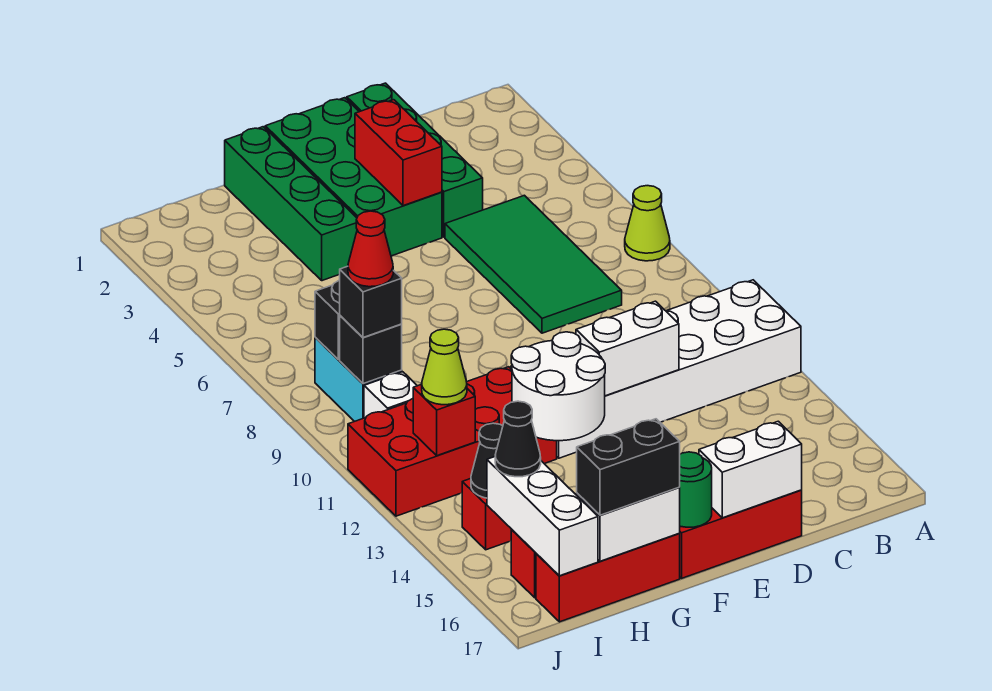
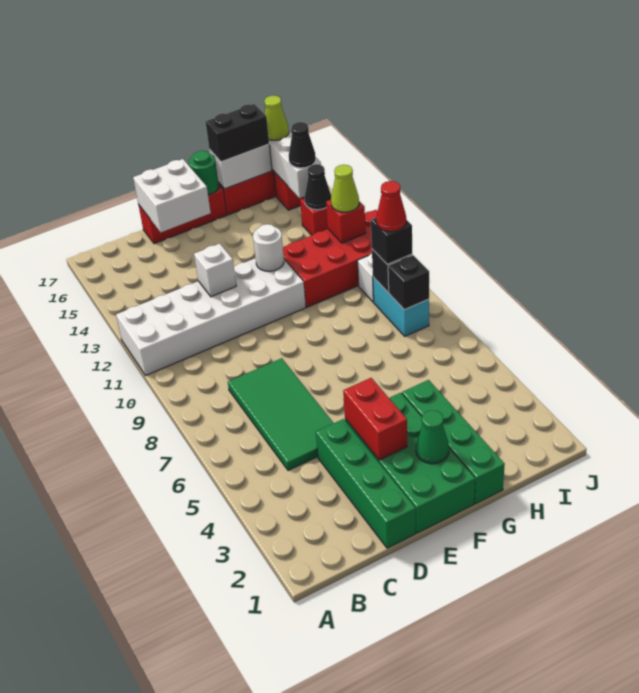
lime 1x1 cone [625,186,670,261] -> lime 1x1 cone moved to [264,96,289,140]
white 1x2 brick [576,301,679,396] -> white 1x1 brick [194,244,236,297]
white 1x2 brick [699,421,802,518] -> white 2x2 brick [133,159,211,232]
none -> green 1x1 cone [416,410,449,464]
white 2x2 round brick [511,332,605,441] -> white 1x1 round brick [253,224,284,271]

